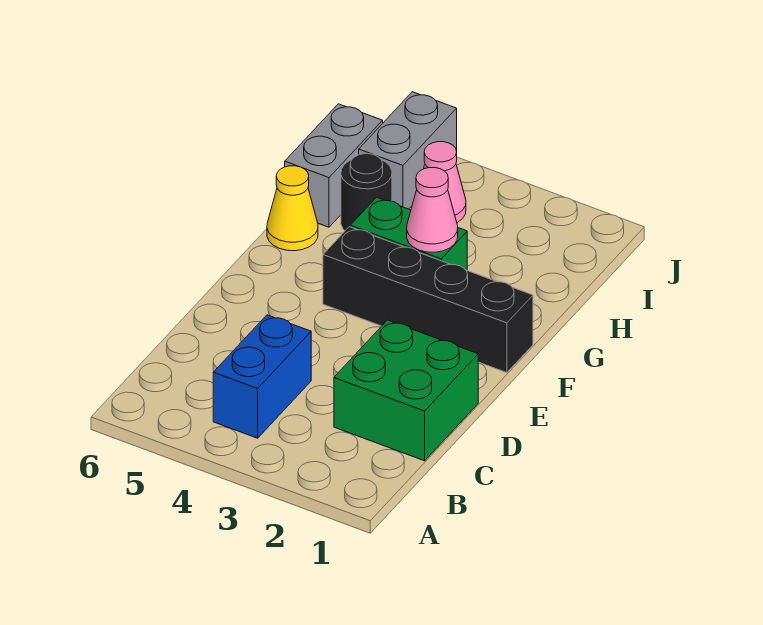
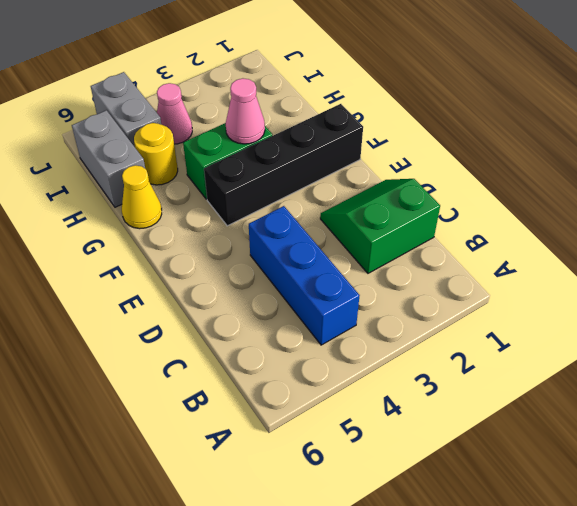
blue 1x2 brick [213,315,311,438] -> blue 1x3 brick [249,206,360,345]
green 2x2 brick [334,320,478,461] -> green 2x2 slope [320,179,440,273]
black 1x1 round brick [341,154,392,231] -> yellow 1x1 round brick [134,123,178,185]

